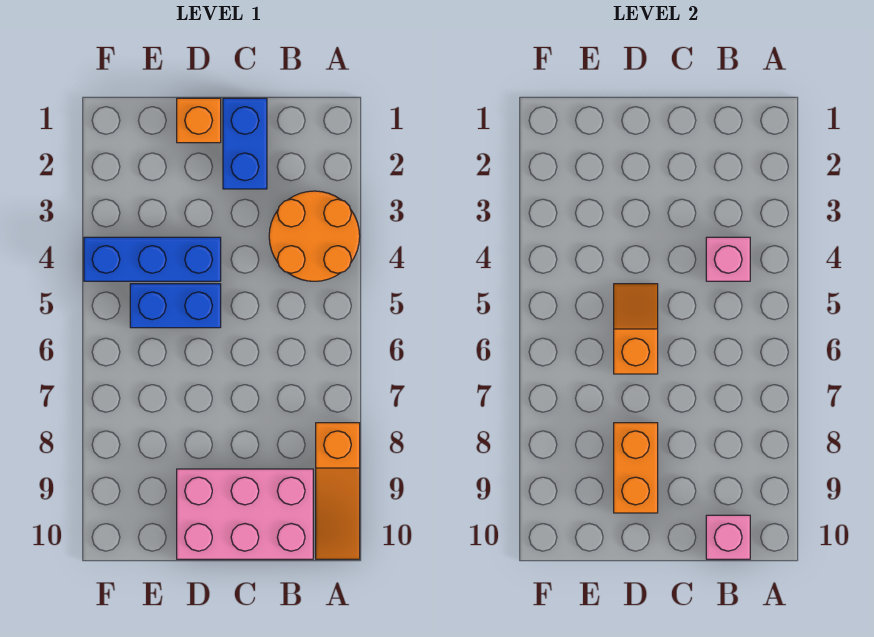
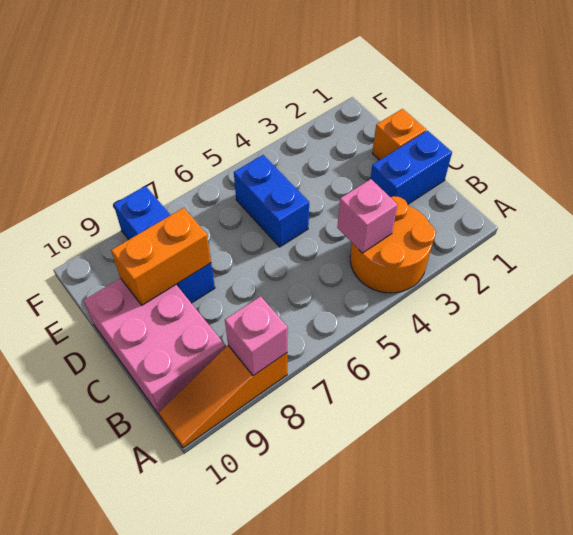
pink 1x1 brick [706,515,750,559] -> pink 1x1 brick moved to [225,296,288,376]
blue 1x3 brick [84,237,221,281] -> blue 1x3 brick moved to [114,186,215,303]
orange 1x2 slope [614,284,658,374] -> none

